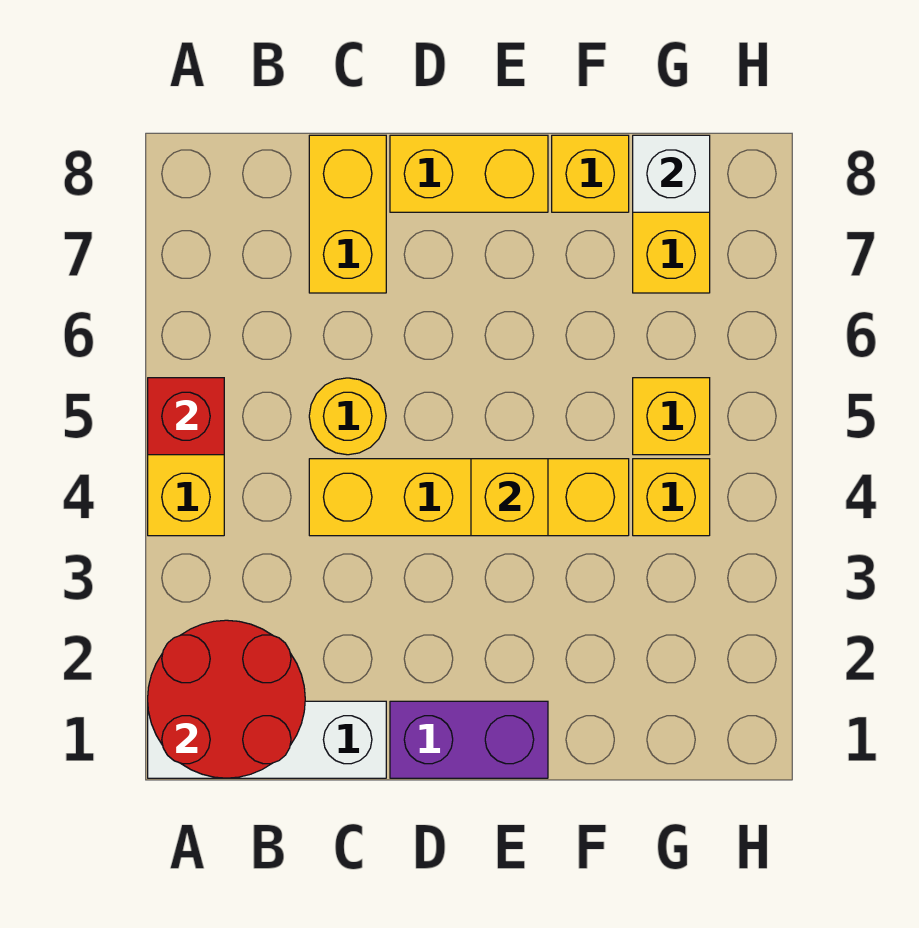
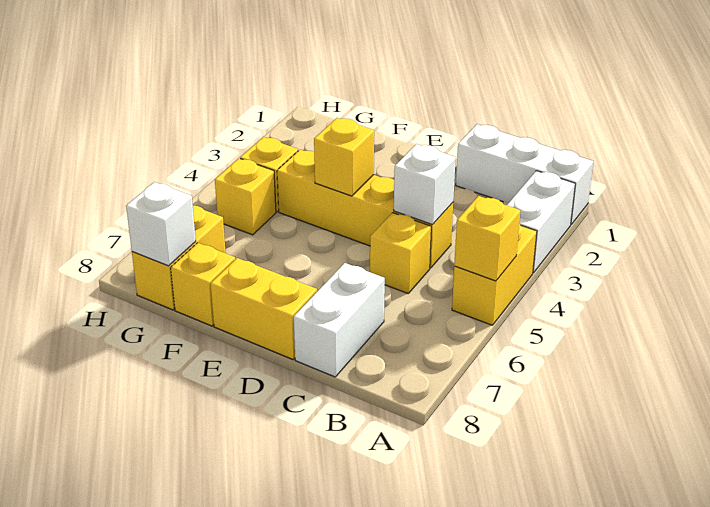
red 2x2 round brick [148,620,305,778] -> none
none -> white 1x2 brick [507,171,575,273]
red 1x1 brick [148,378,224,455] -> yellow 1x1 brick [454,196,520,281]
none -> white 1x1 brick [394,144,456,225]
yellow 1x1 round brick [309,378,386,455] -> yellow 1x1 brick [370,213,431,293]
yellow 1x2 brick [309,135,386,293] -> white 1x2 brick [294,263,385,377]
purple 1x2 brick [390,701,548,778] -> none

